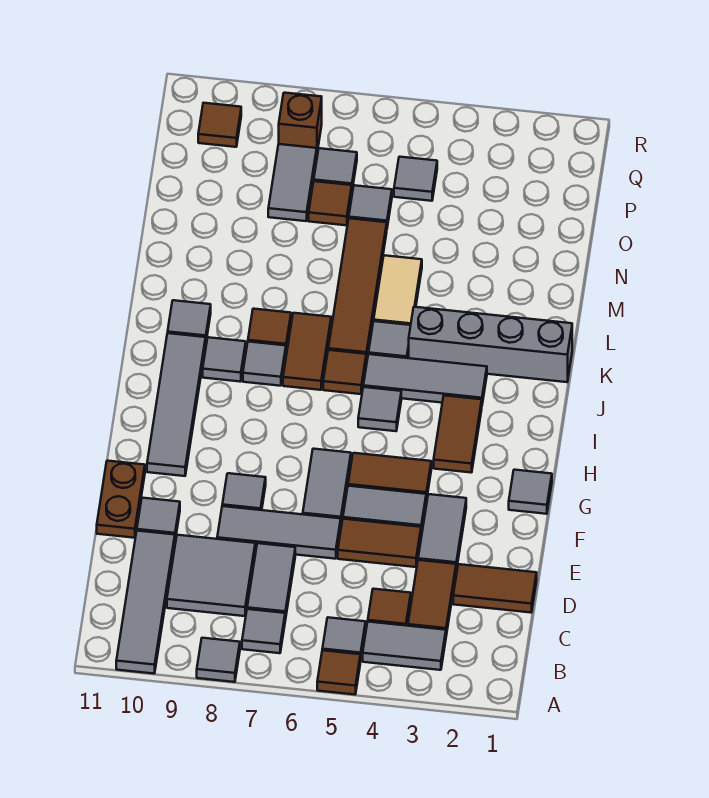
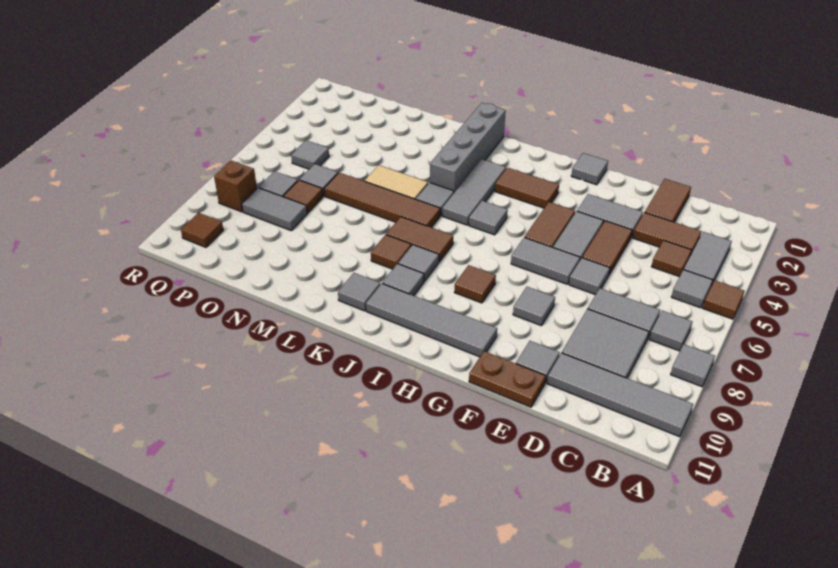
grey 1x3 tile [217,506,341,559] -> grey 1x1 tile [569,258,610,295]
brown 1x1 tile [323,350,366,394] -> brown 1x1 tile moved to [454,265,496,303]

